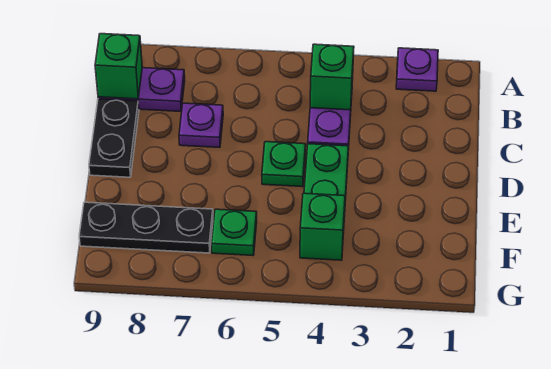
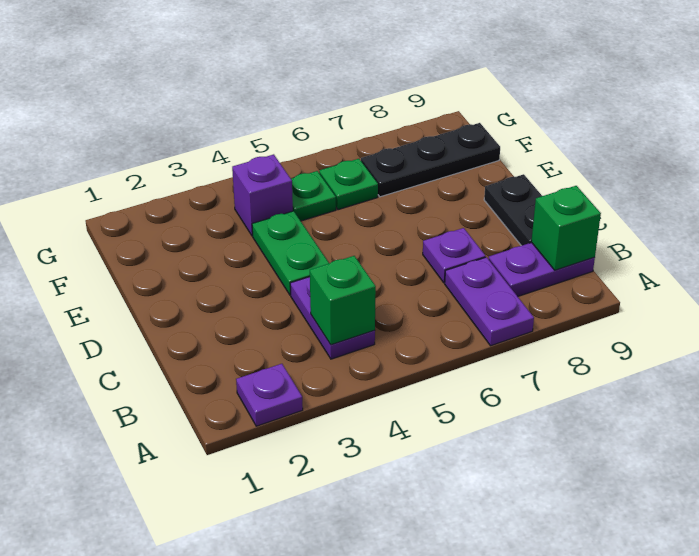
none -> purple 1x2 plate [445,257,534,346]
green 1x1 plate [262,142,306,187] -> green 1x1 plate moved to [291,171,336,221]
green 1x1 brick [300,193,345,260] -> purple 1x1 brick [232,154,293,236]

